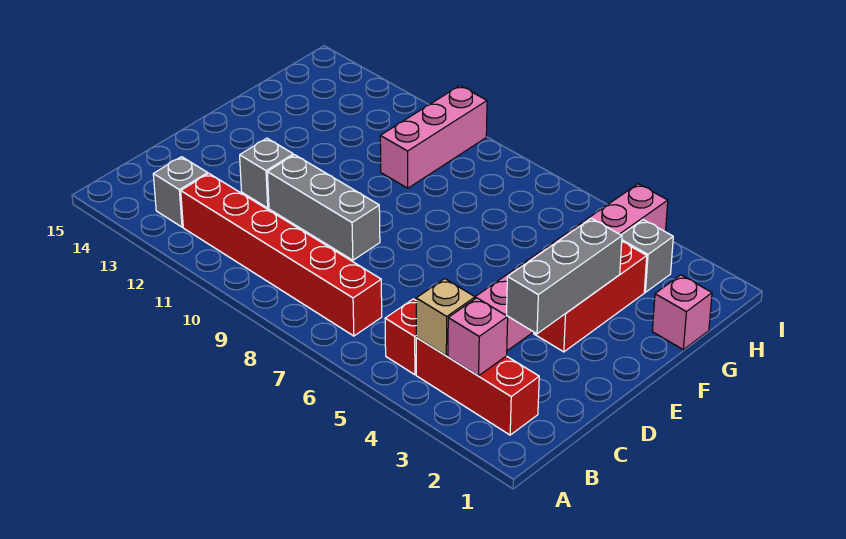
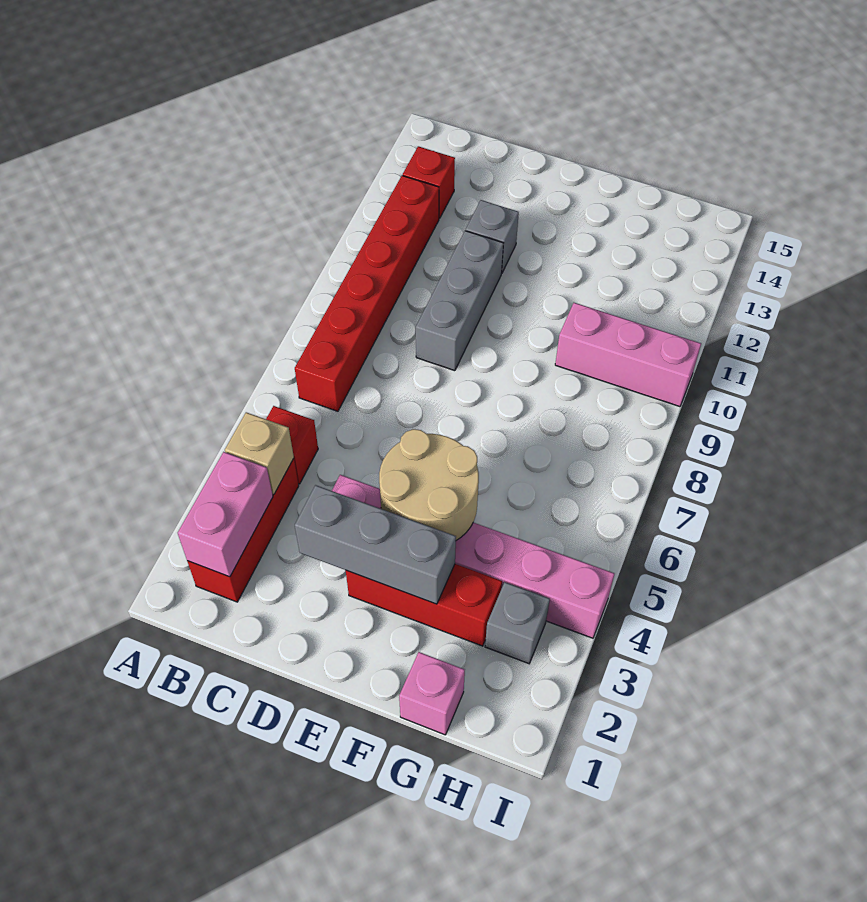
pink 1x1 brick [448,298,508,376] -> pink 1x2 brick [178,452,273,577]
grey 1x1 brick [153,157,208,227] -> red 1x1 brick [403,146,455,219]
none -> tan 2x2 round brick [379,429,479,540]

